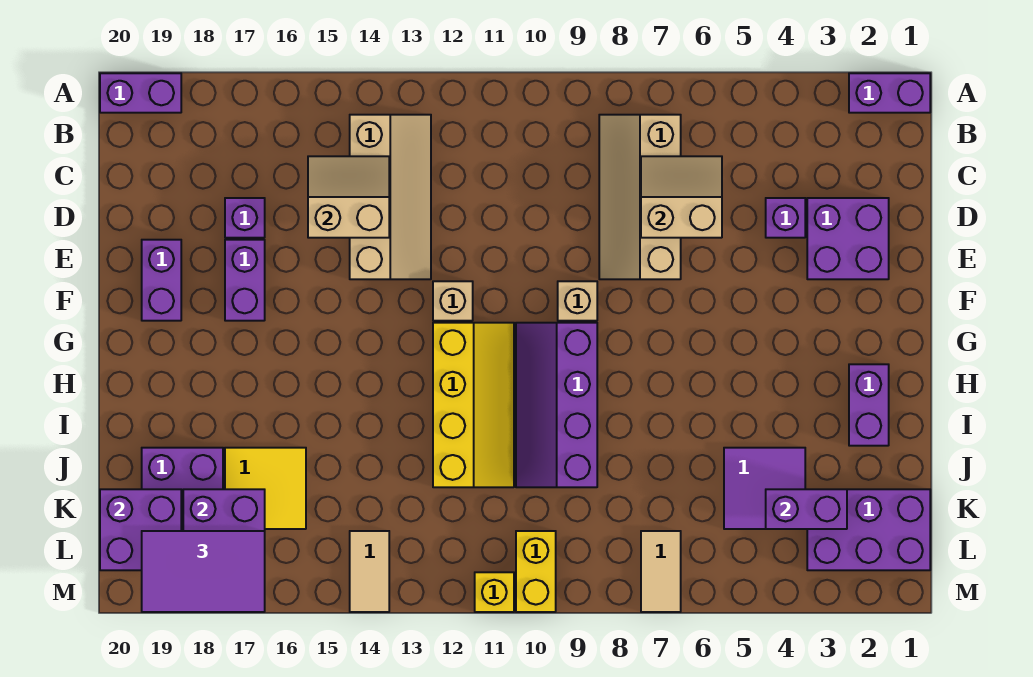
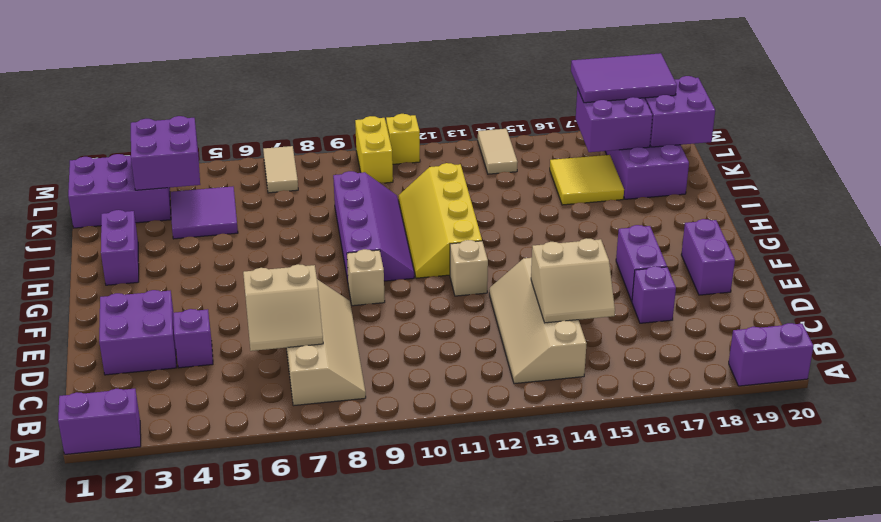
purple 1x2 brick [766,489,847,529] -> purple 2x2 brick [131,116,200,190]

